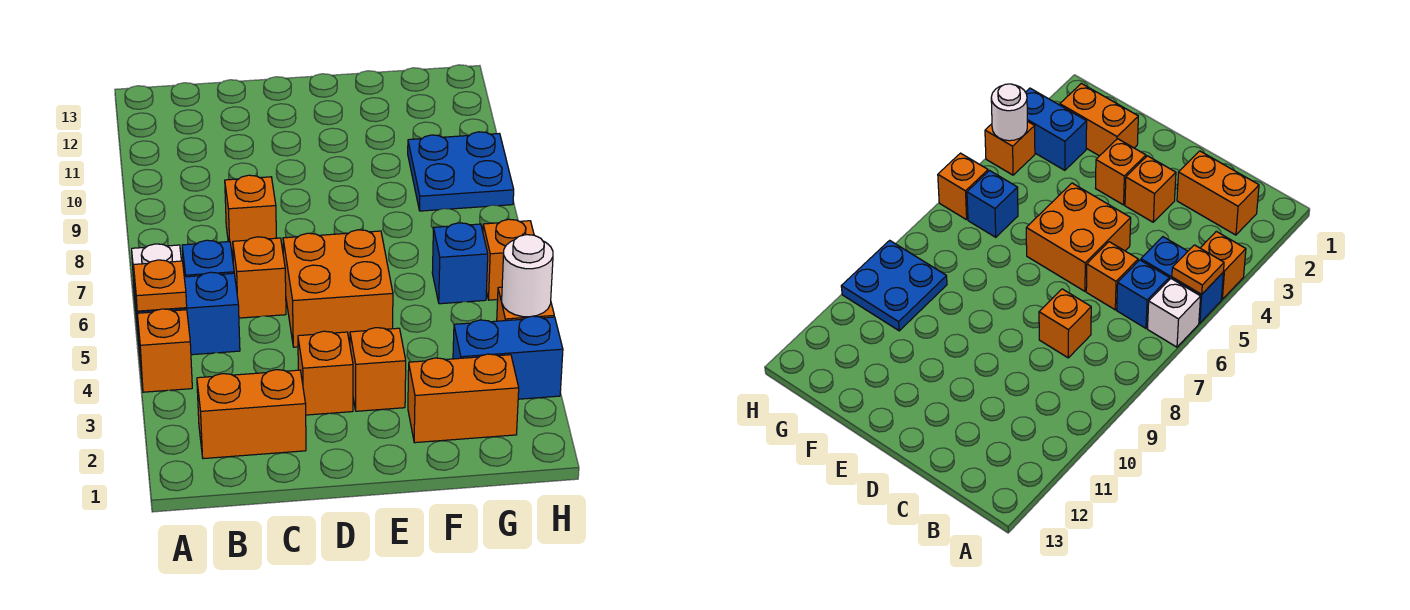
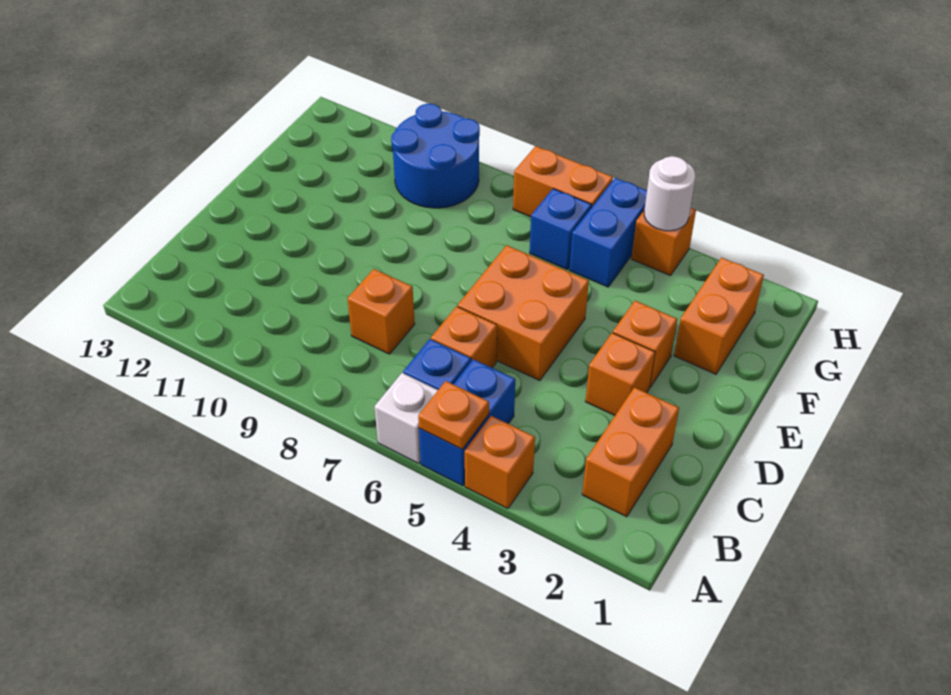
blue 1x2 brick [453,316,563,399] -> blue 1x2 brick moved to [570,178,647,287]
blue 2x2 plate [408,132,514,211] -> blue 2x2 round brick [391,104,480,208]
orange 1x1 brick [483,219,534,300] -> orange 1x2 brick [513,146,613,217]

